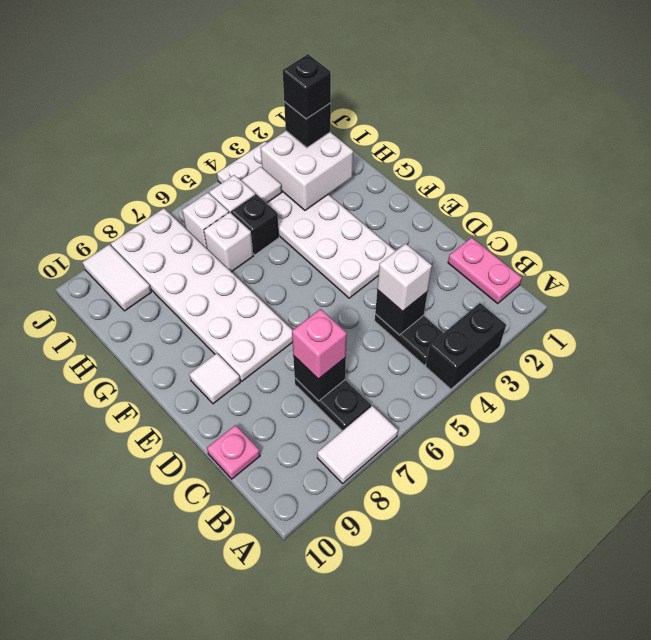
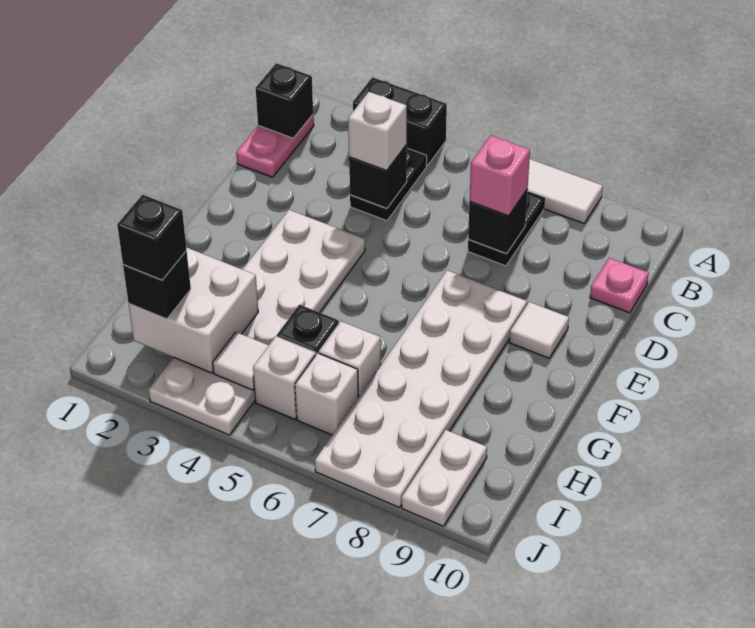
none -> black 1x1 brick [256,63,313,138]
white 1x2 tile [82,245,151,311] -> white 1x2 plate [402,430,487,526]

